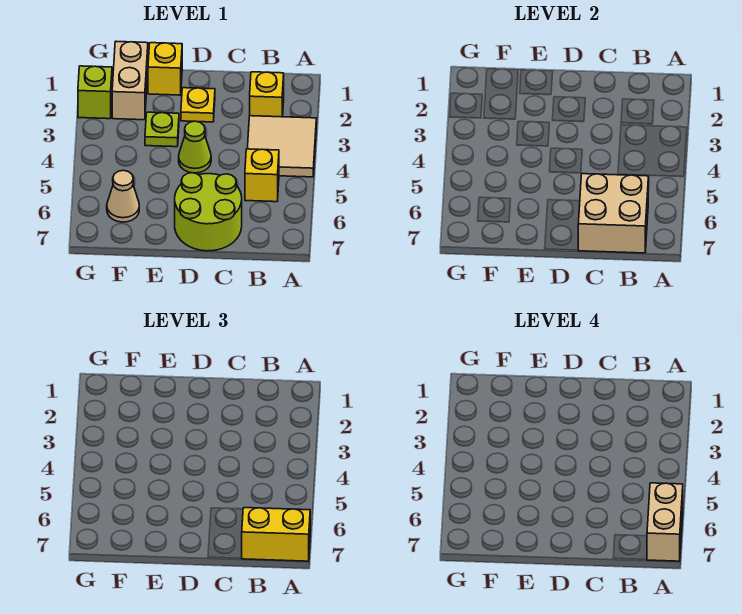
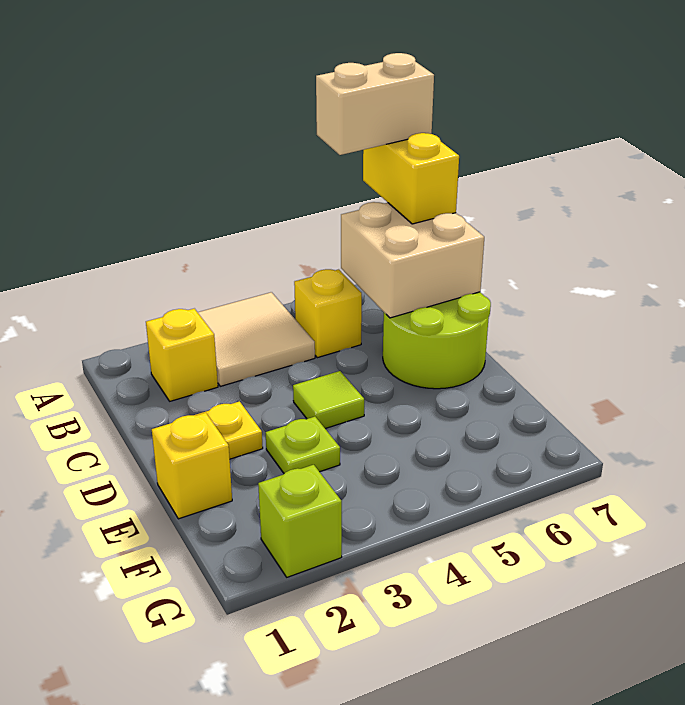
lime 1x1 cone [179,121,211,173] -> lime 1x1 tile [293,371,364,429]
tan 1x2 brick [112,41,148,120] -> none
tan 1x1 cone [107,170,139,222] -> none

